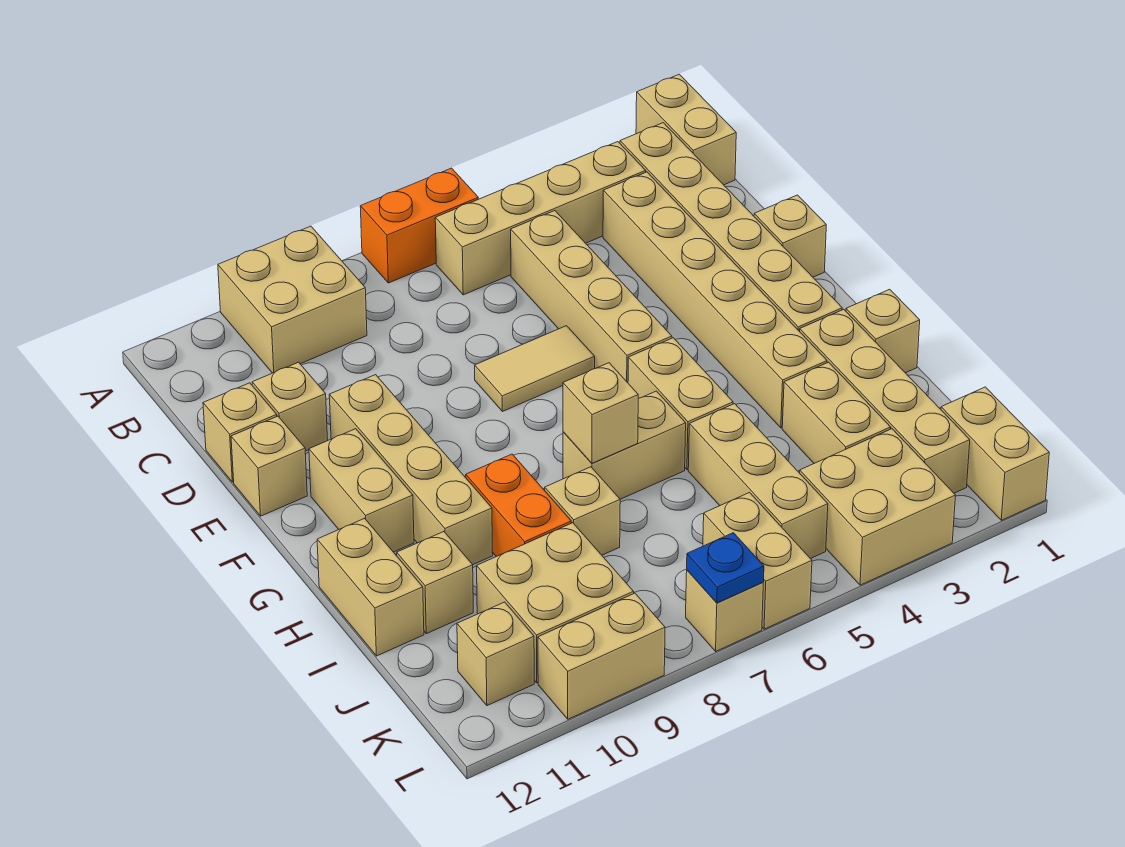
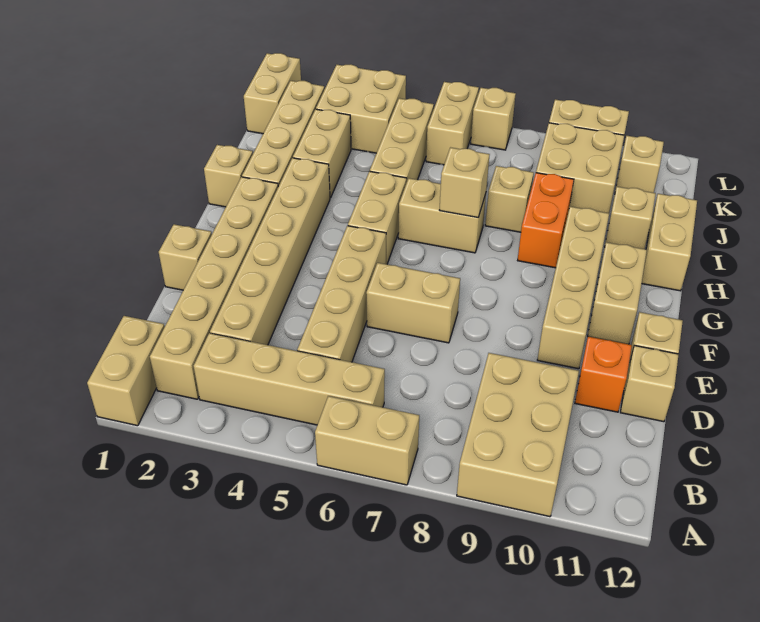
orange 1x2 brick [360,168,478,283] -> tan 1x2 brick [315,396,419,485]
tan 2x2 brick [218,226,367,373] -> tan 2x3 brick [457,353,579,517]
tan 1x1 brick [252,362,328,451] -> orange 1x1 brick [575,337,632,412]
tan 1x2 tile [475,326,595,412] -> tan 1x2 brick [366,263,460,343]
blue 1x1 plate [687,533,764,603] -> none

